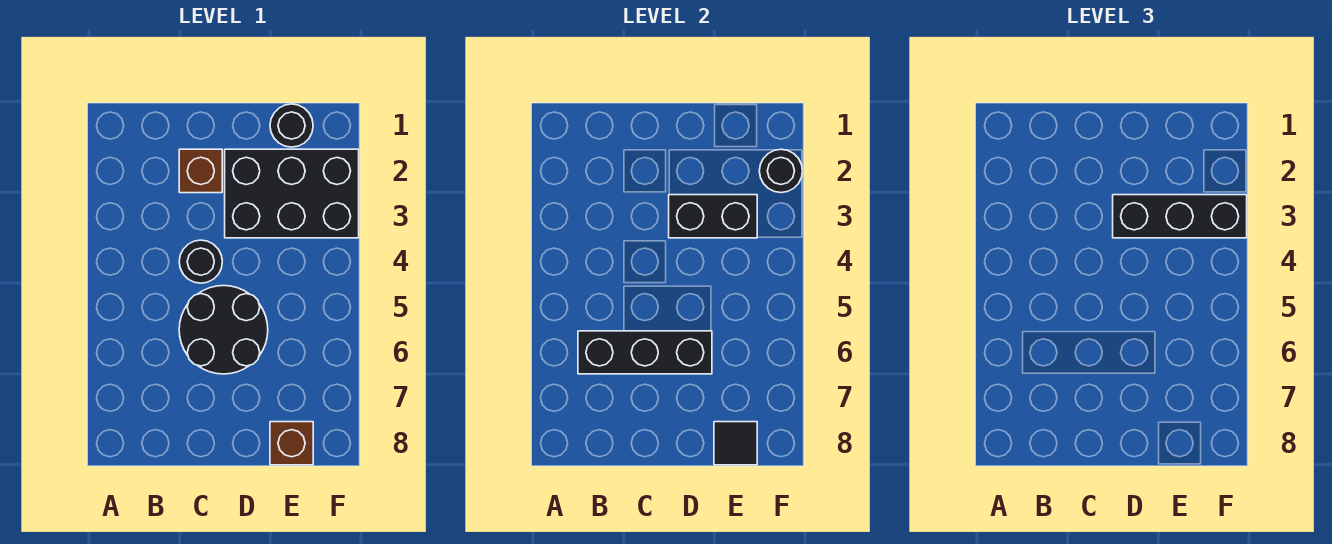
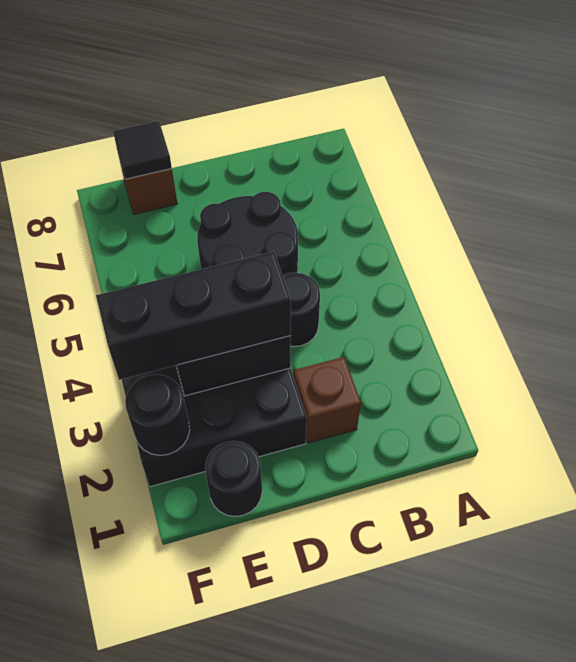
black 1x3 brick [578,331,712,374] -> none

